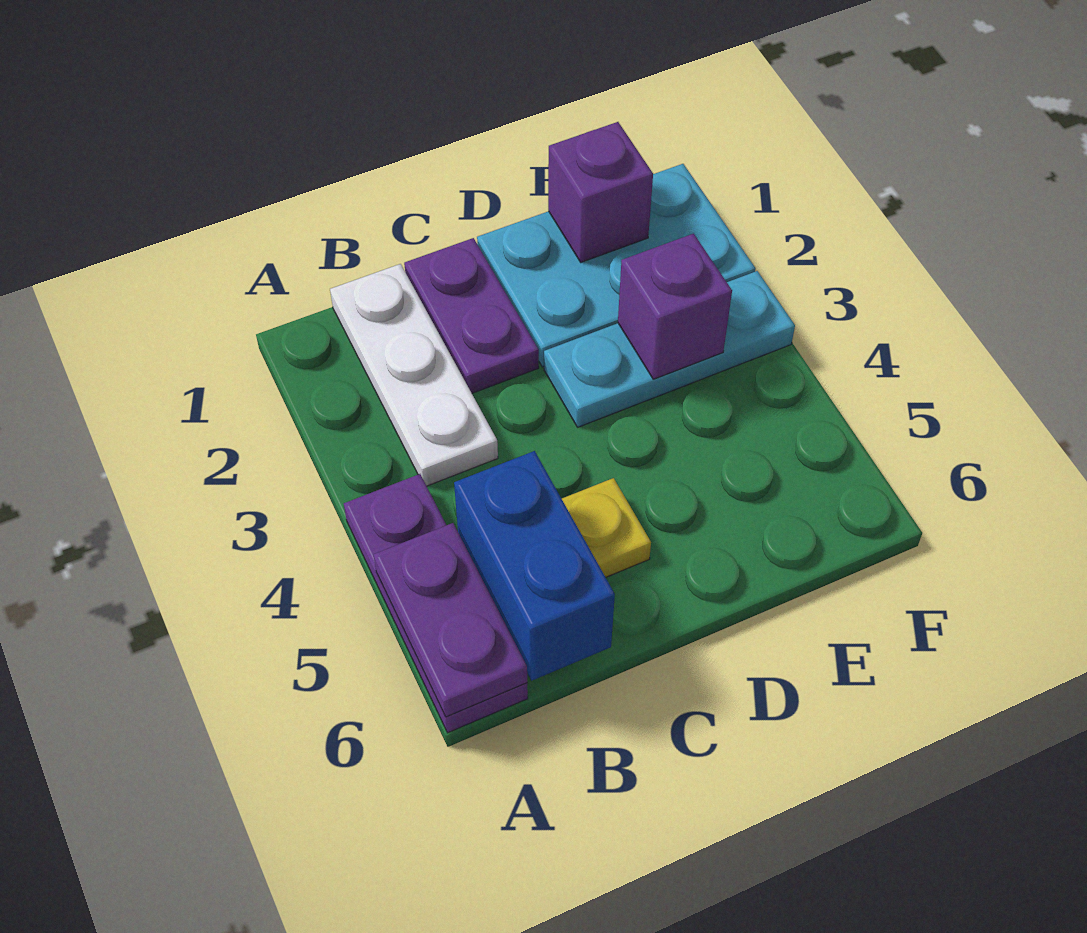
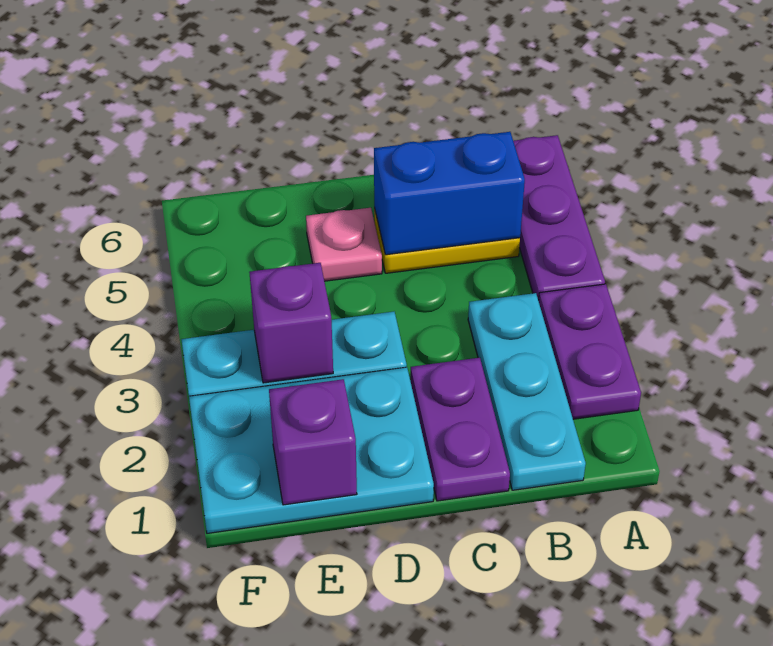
purple 1x2 plate [374,523,527,717] -> purple 1x2 plate moved to [539,284,641,419]
white 1x3 plate [330,264,498,486] -> cyan 1x3 plate [468,293,586,490]
blue 1x2 brick [454,451,615,681] -> blue 1x2 brick turned to [374,132,525,255]
none -> pink 1x1 plate [306,208,382,281]

